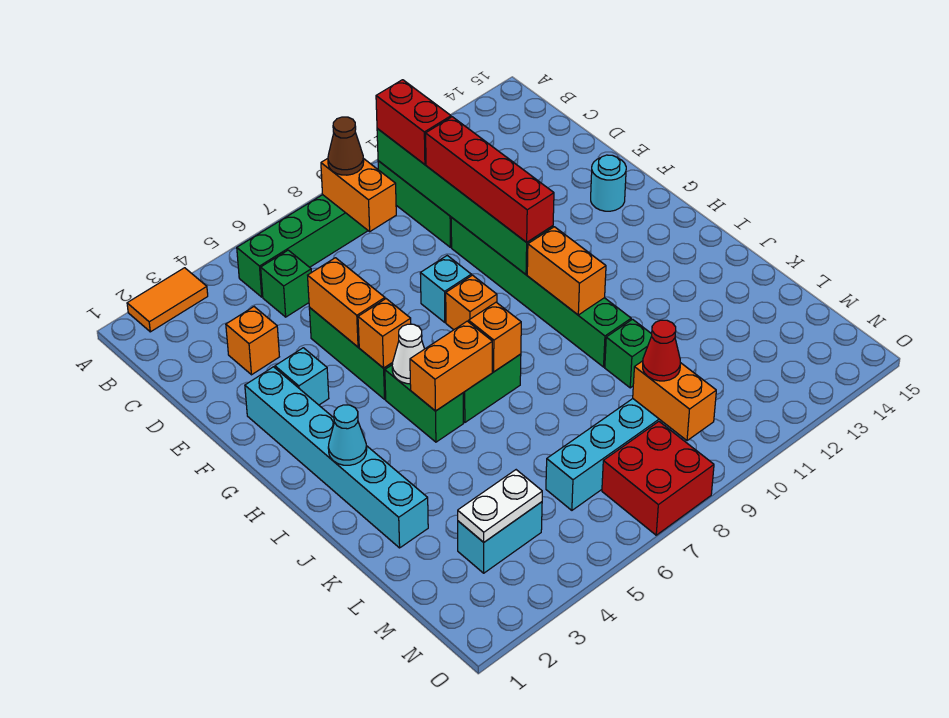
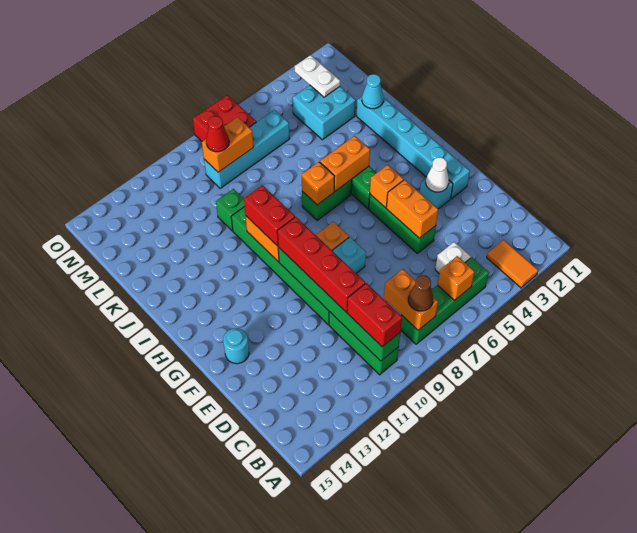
orange 1x2 tile [127,268,208,332] -> orange 1x2 tile turned to [487,240,538,288]
green 1x1 brick [261,250,312,317] -> white 1x1 brick [435,242,471,273]
orange 1x1 brick [226,307,279,375] -> orange 1x1 brick moved to [438,256,474,301]
white 1x1 cone [392,324,424,384] -> white 1x1 cone moved to [426,157,449,192]
none -> red 1x2 brick [244,185,295,246]
cyan 1x1 cone [328,405,367,465] -> cyan 1x1 cone moved to [362,74,384,109]
cyan 1x2 brick [458,502,542,573] -> cyan 2x2 brick [293,85,356,140]
white 1x2 plate [458,470,542,542] -> white 1x2 plate turned to [295,55,340,97]
orange 1x2 brick [633,361,716,441] -> orange 1x2 brick turned to [202,117,254,172]

